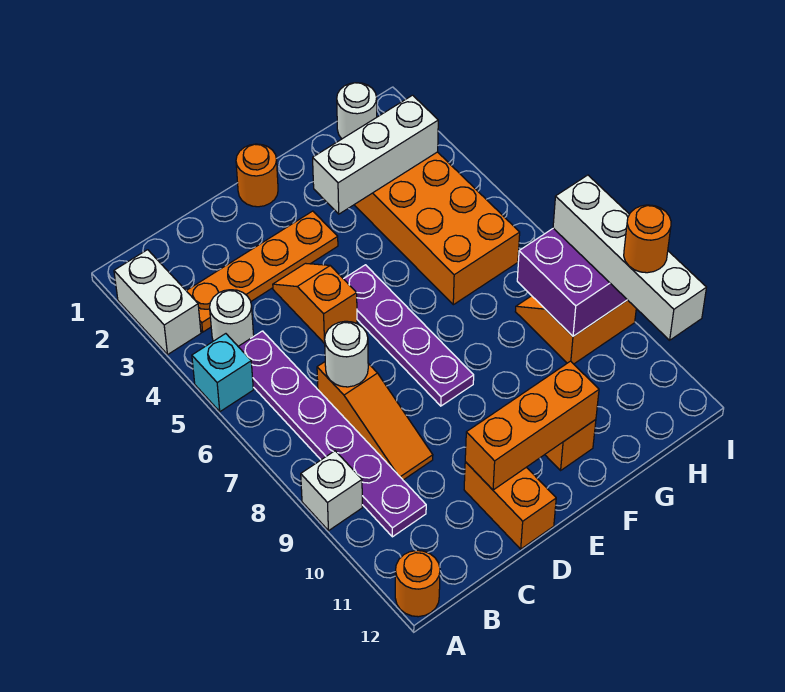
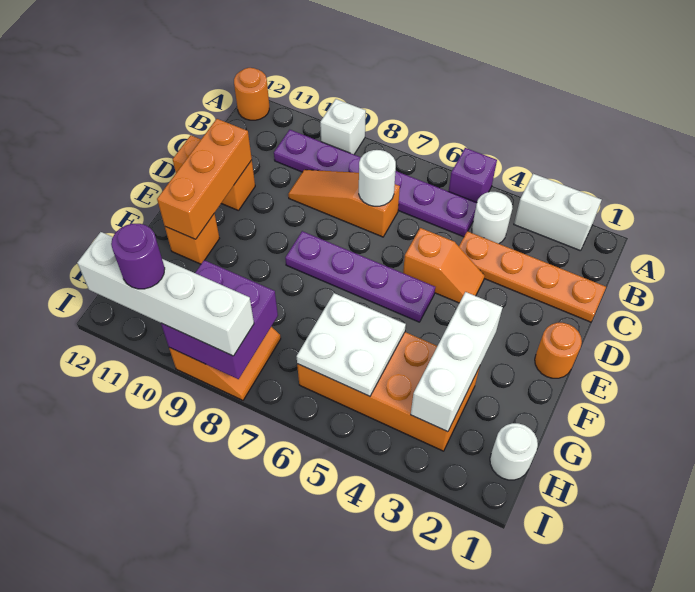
cyan 1x1 brick [192,334,253,412] -> purple 1x1 brick [449,148,497,203]
orange 1x4 plate [186,211,338,332] -> orange 1x4 plate turned to [459,231,606,322]
none -> white 2x2 plate [296,293,406,396]
orange 1x1 round brick [624,205,671,273] -> purple 1x1 round brick [111,224,165,289]

